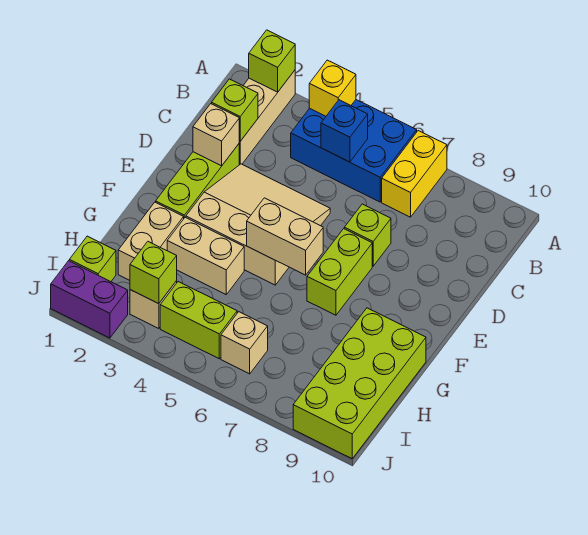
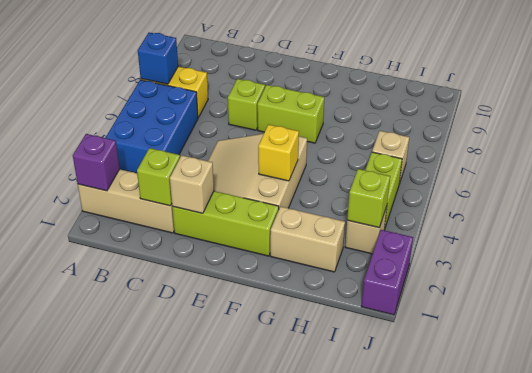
lime 1x1 brick [249,30,295,92] -> purple 1x1 brick [73,134,120,191]
yellow 1x1 brick [309,60,356,116] -> yellow 1x1 brick moved to [258,124,299,181]
blue 1x1 brick [321,100,368,162] -> blue 1x1 brick moved to [138,32,178,84]
tan 1x2 brick [247,198,323,275] -> none
tan 1x2 brick [167,217,244,294] -> none
lime 2x4 brick [293,308,426,458] -> none
lime 1x1 brick [69,236,116,282] -> none

